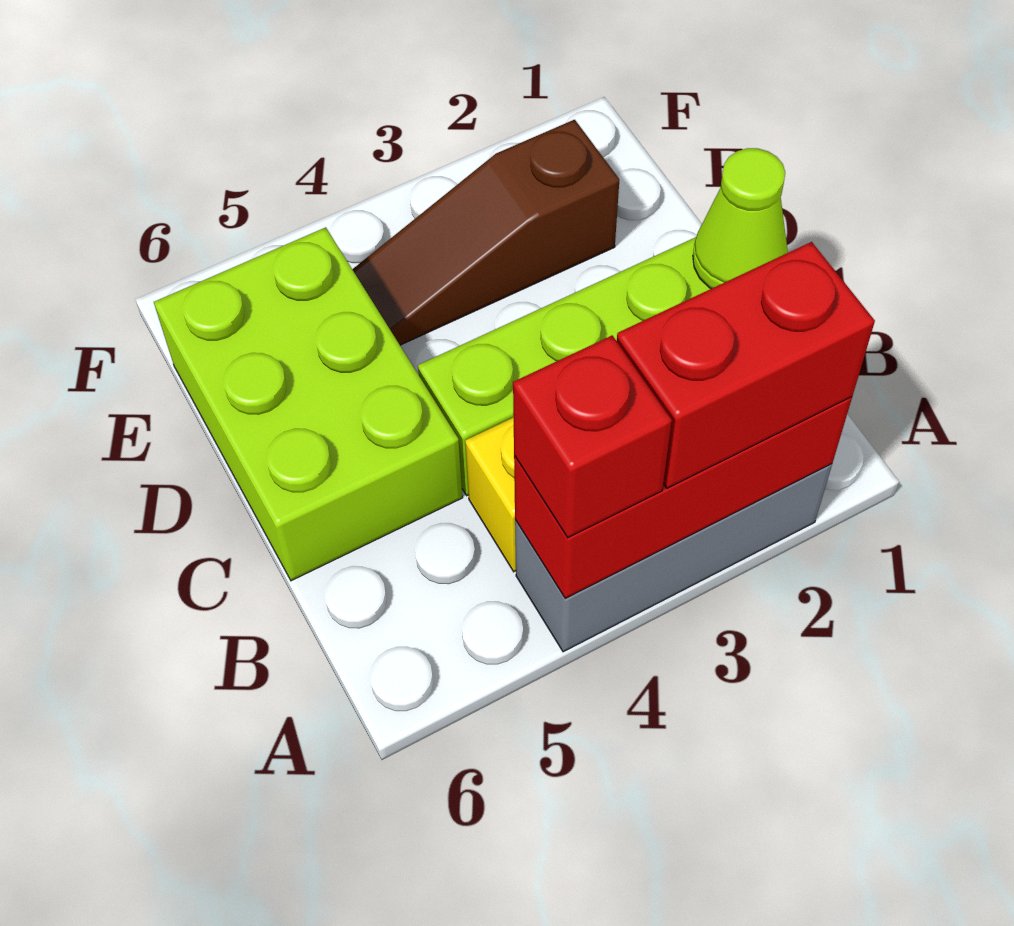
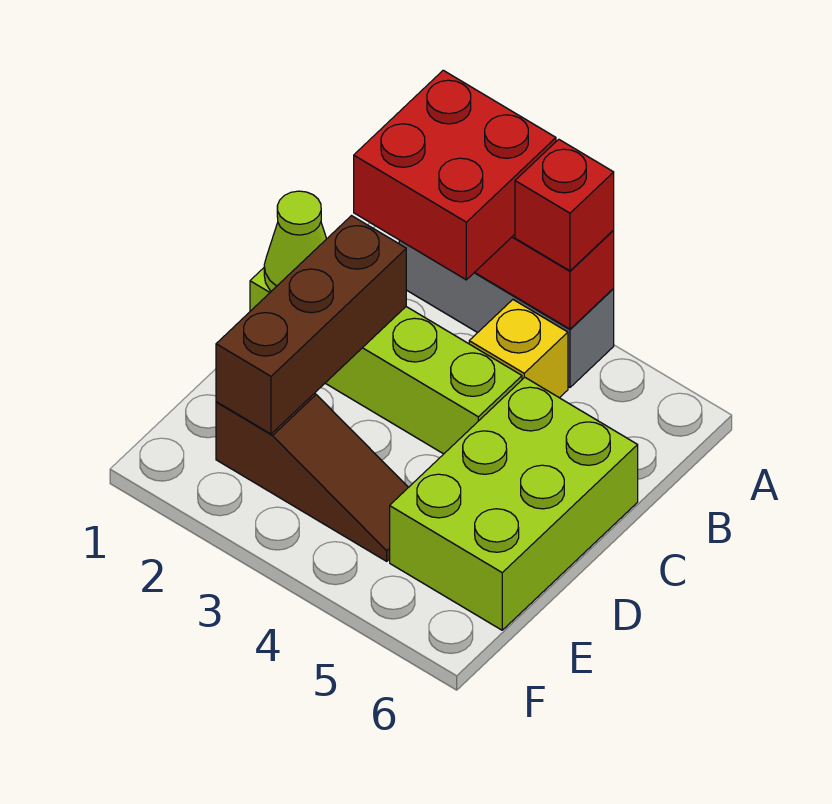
red 1x2 brick [617,242,875,488] -> red 2x2 brick [354,70,556,280]
none -> brown 1x3 brick [216,216,406,434]

